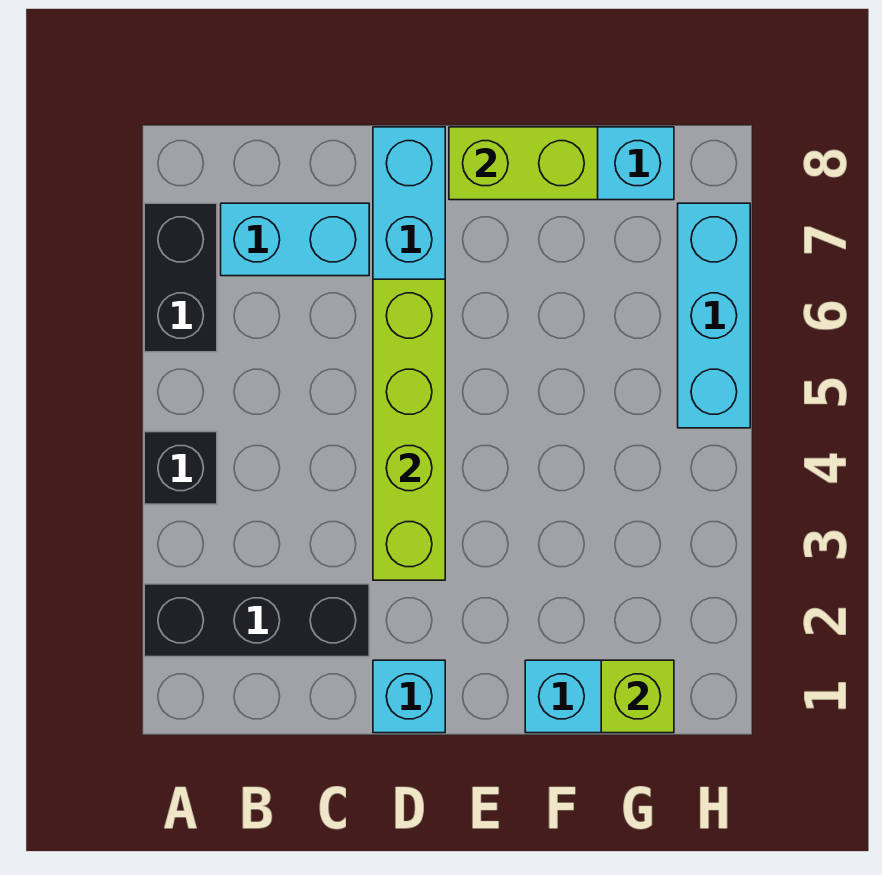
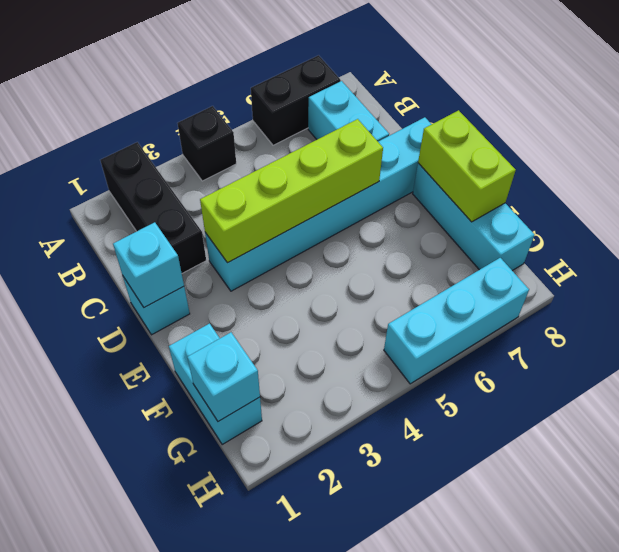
none -> cyan 1x1 brick [113,222,184,308]
lime 1x1 brick [601,660,674,733] -> cyan 1x1 brick [187,332,260,422]

